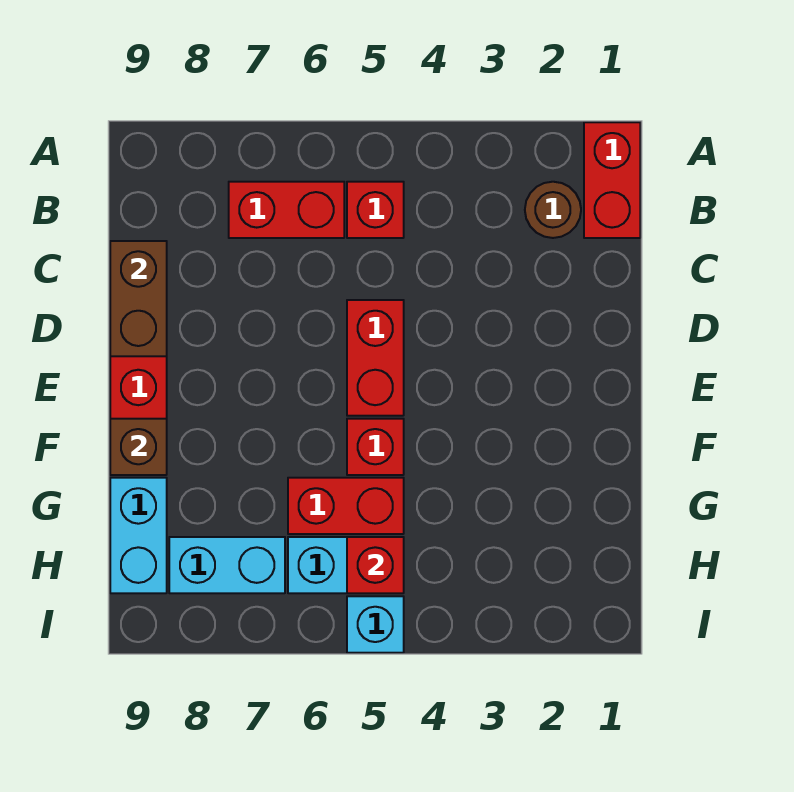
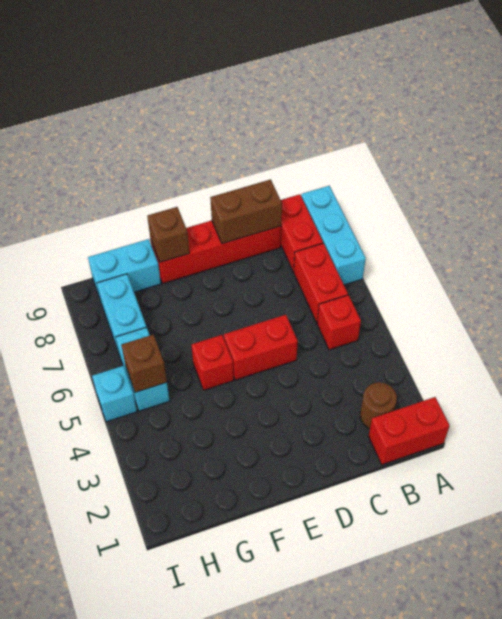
none -> cyan 1x3 brick [301,186,366,285]
red 1x2 brick [288,478,404,534] -> red 1x2 brick moved to [281,194,323,272]
red 1x1 brick [347,537,404,593] -> brown 1x1 brick [121,334,167,392]

